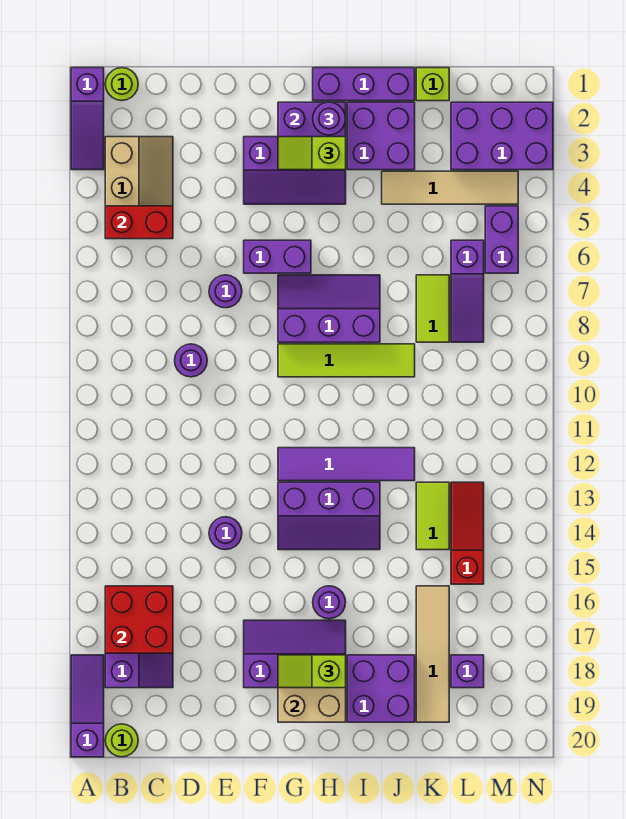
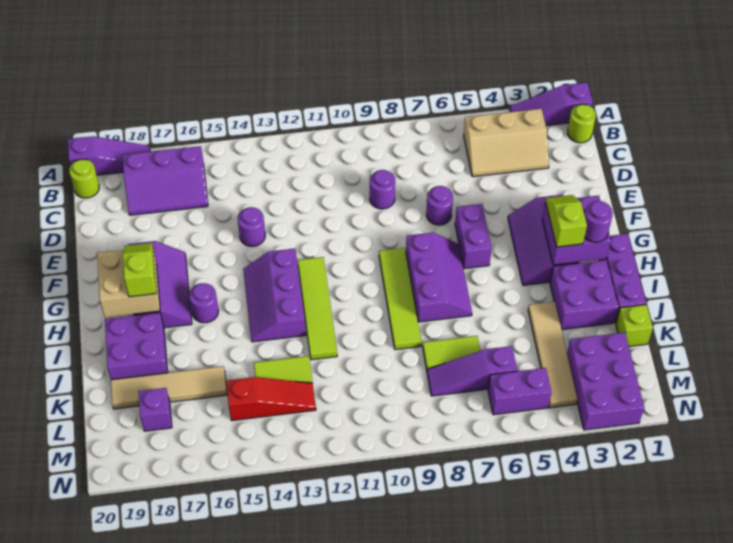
red 1x2 brick [105,206,173,239] -> none
red 2x2 brick [105,586,173,653] -> none
purple 1x4 tile [278,448,415,481] -> lime 1x4 tile [298,257,337,360]

